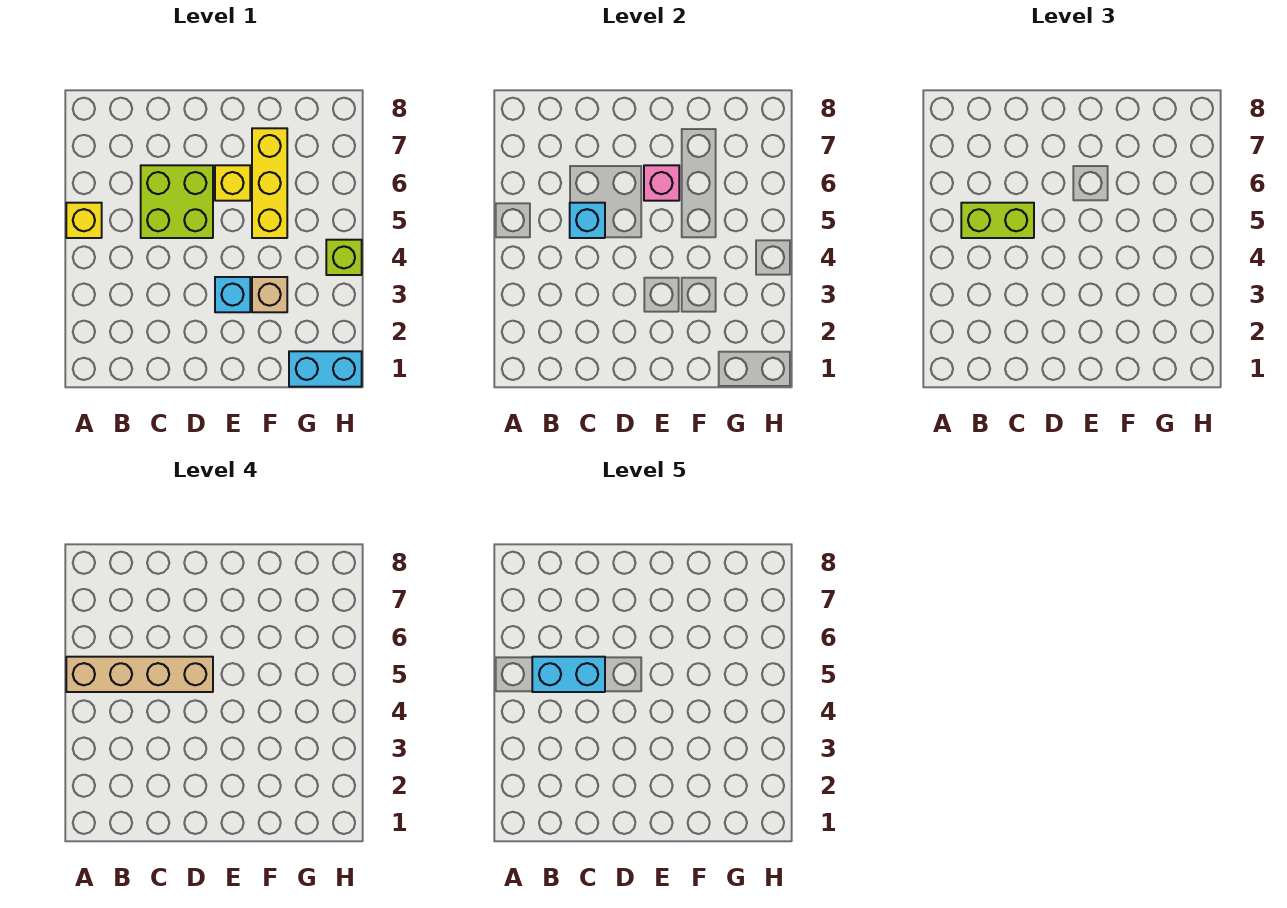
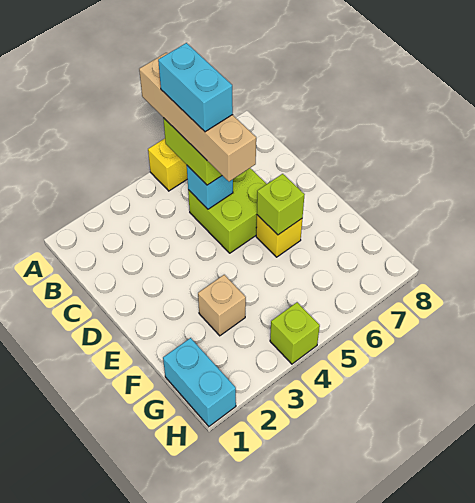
cyan 1x1 brick [215,277,250,312] -> none
pink 1x1 brick [644,165,679,201] -> lime 1x1 brick [257,174,305,235]
yellow 1x3 brick [252,128,287,238] -> none

